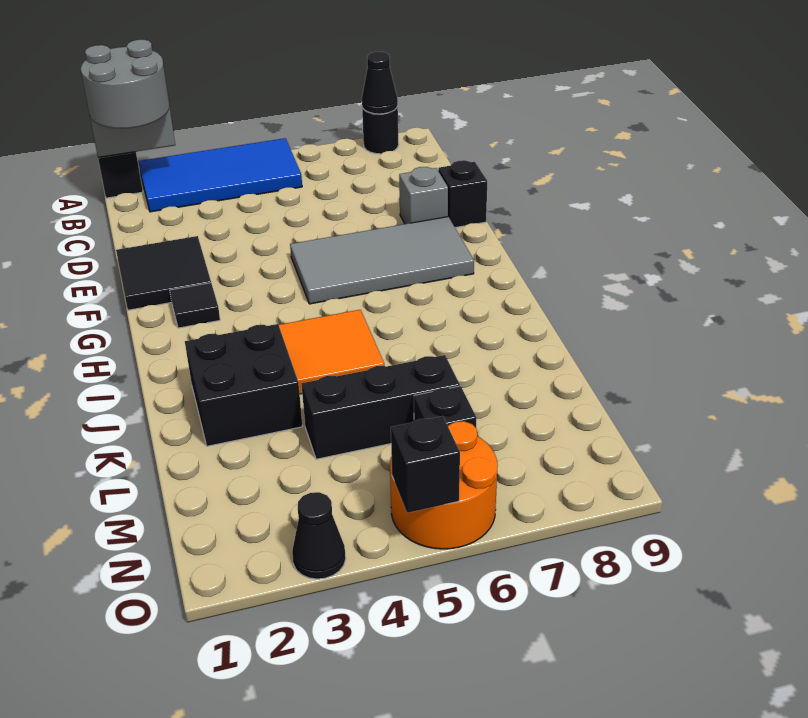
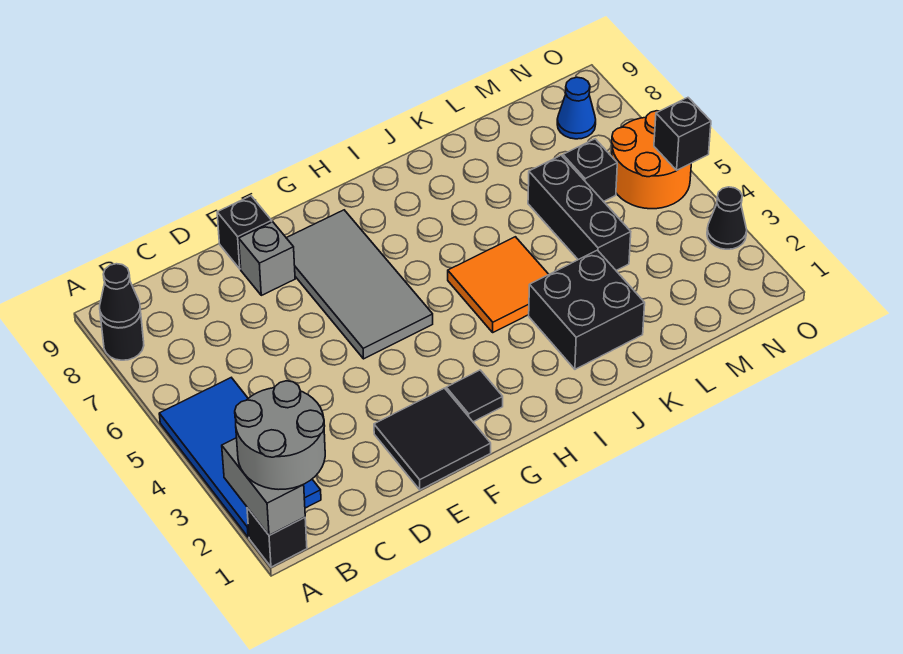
none -> blue 1x1 cone [557,77,596,139]

